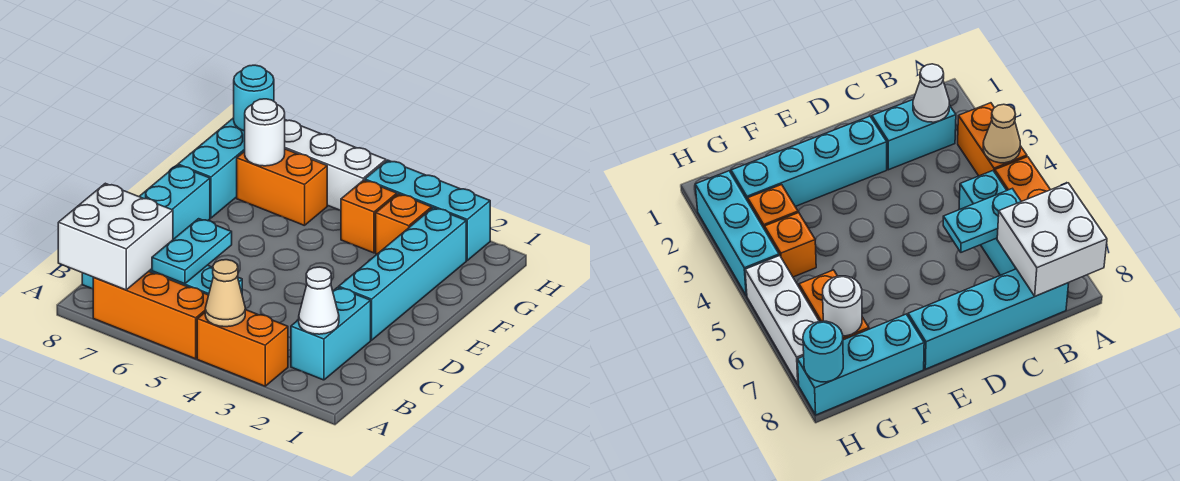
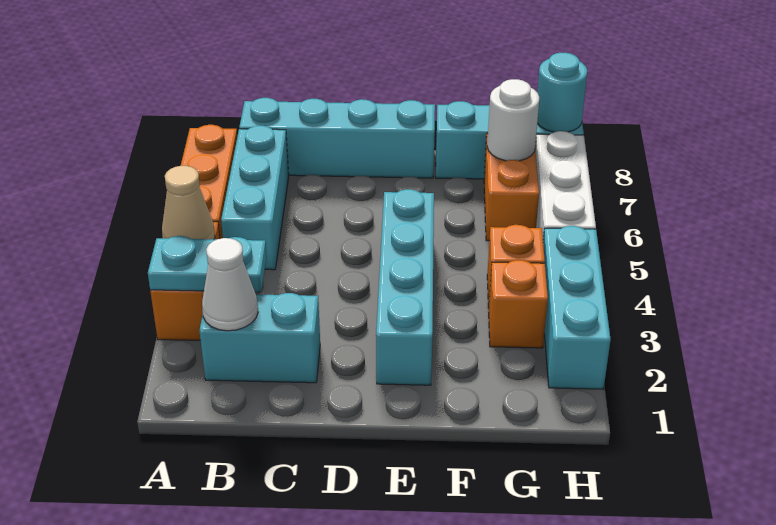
white 2x2 brick [58,183,173,290] -> none
cyan 1x2 plate [152,219,232,284] -> cyan 1x2 plate moved to [148,236,267,292]
cyan 1x4 brick [339,208,466,340] -> cyan 1x4 brick turned to [376,189,434,385]

